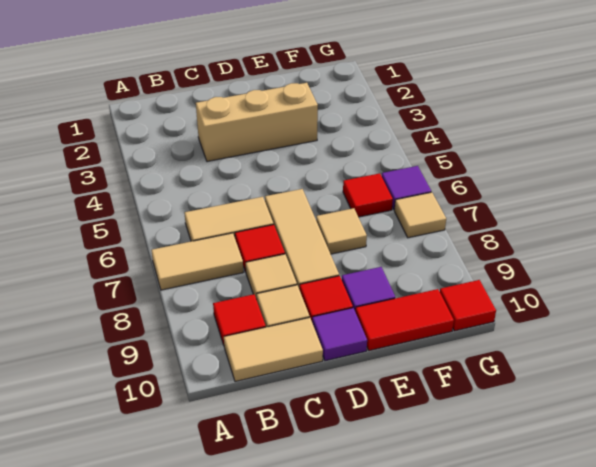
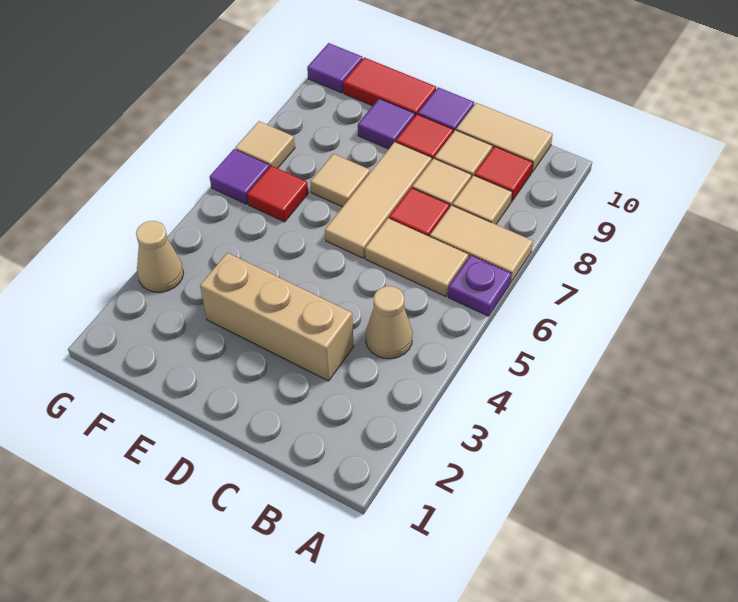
none -> purple 1x1 plate [448,255,511,316]
none -> tan 1x1 cone [366,286,413,359]
none -> tan 1x1 tile [453,175,512,224]
none -> tan 1x1 cone [136,221,184,292]
red 1x1 tile [440,280,496,331] -> purple 1x1 tile [307,43,363,93]

